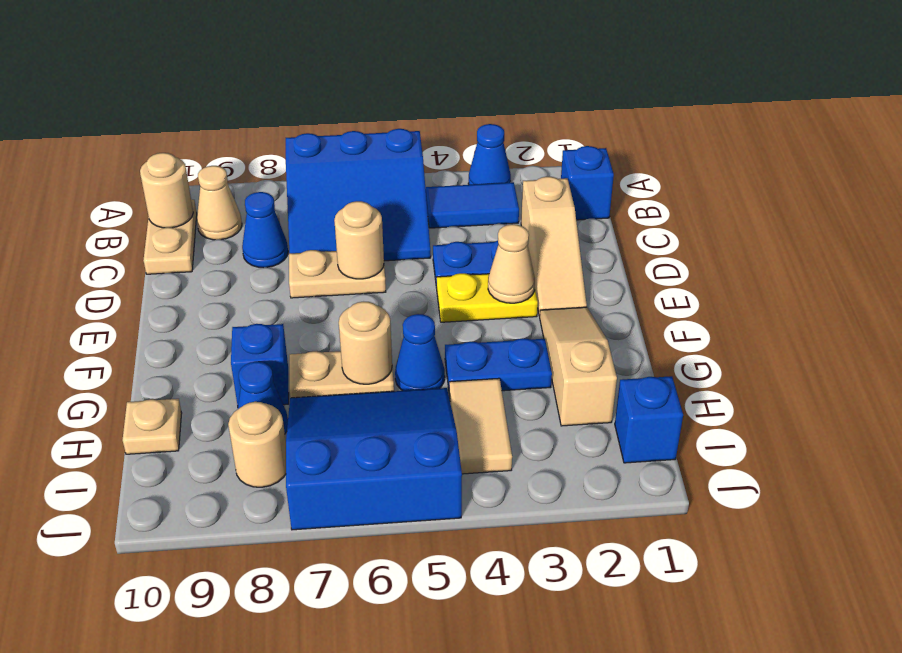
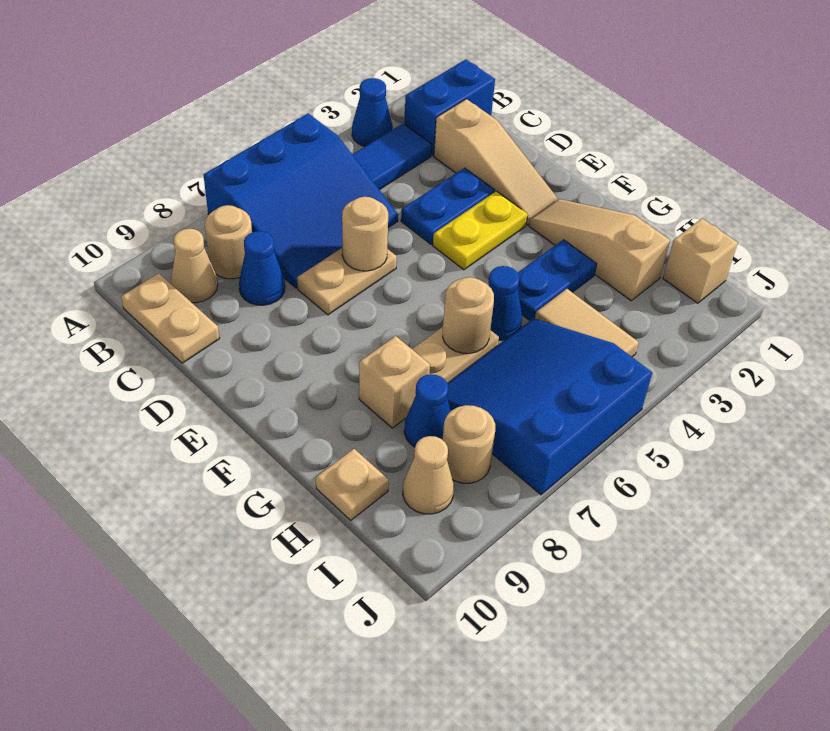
blue 1x1 brick [561,146,614,220] -> blue 1x2 brick [404,59,495,156]
tan 1x1 round brick [140,153,193,228] -> tan 1x1 round brick moved to [205,205,252,279]
tan 1x1 cone [488,224,535,303] -> tan 1x1 cone moved to [403,436,454,514]
blue 1x1 brick [231,324,289,405] -> tan 1x1 brick [359,336,430,428]
blue 1x1 brick [615,376,683,463] -> tan 1x1 brick [663,219,738,303]

